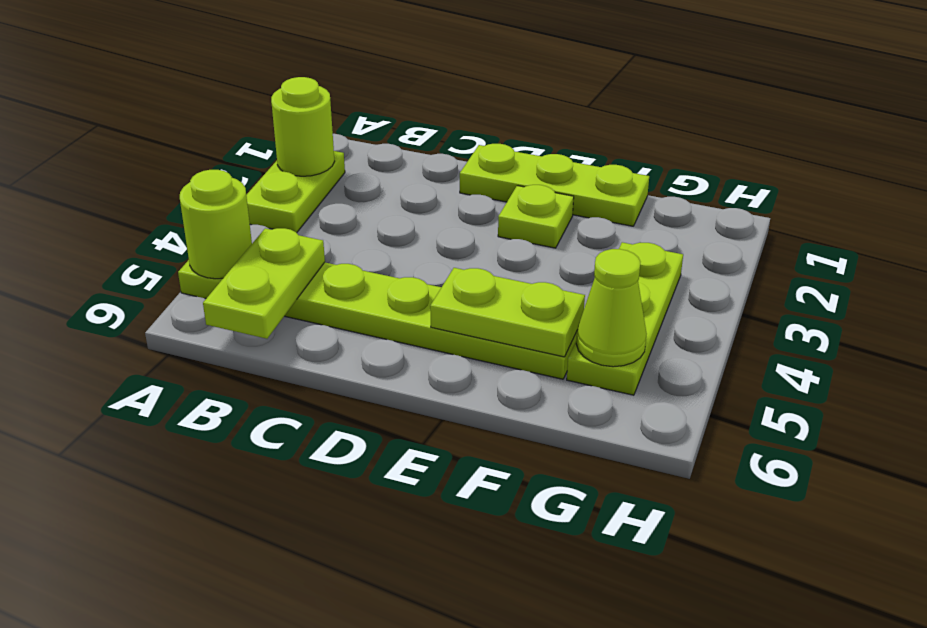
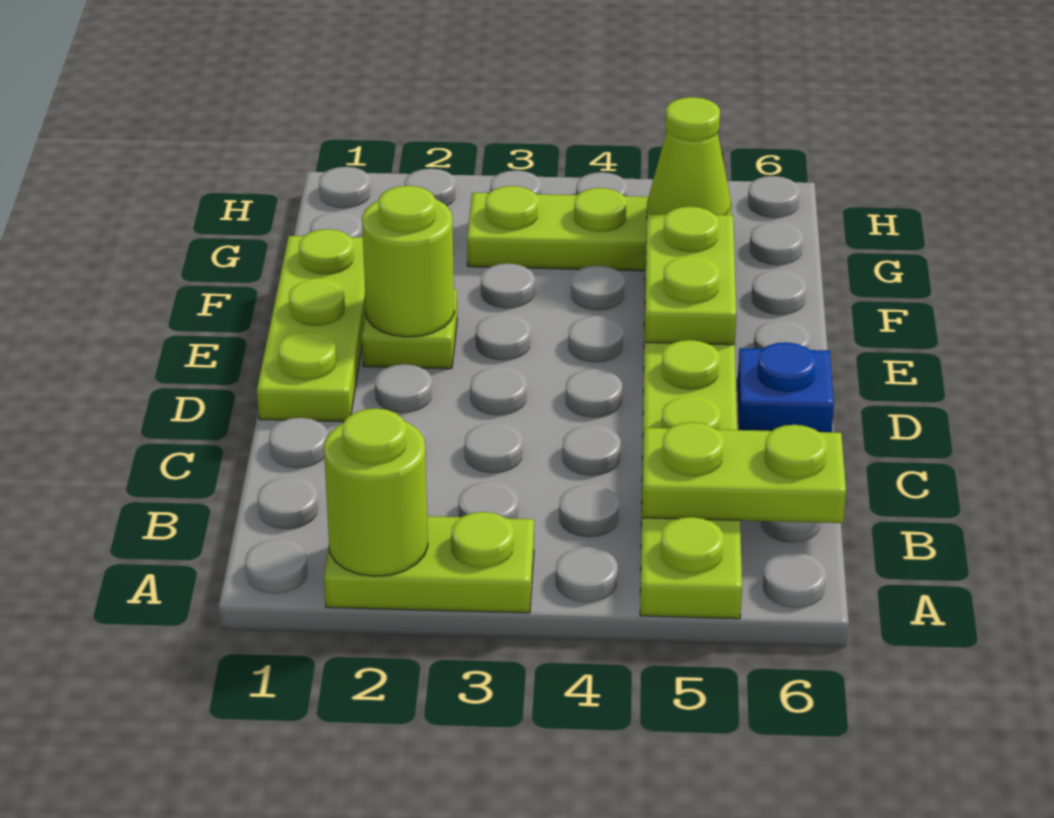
lime 1x1 round brick [180,170,252,279] -> lime 1x1 round brick moved to [362,186,454,337]
none -> blue 1x1 plate [738,342,834,432]

